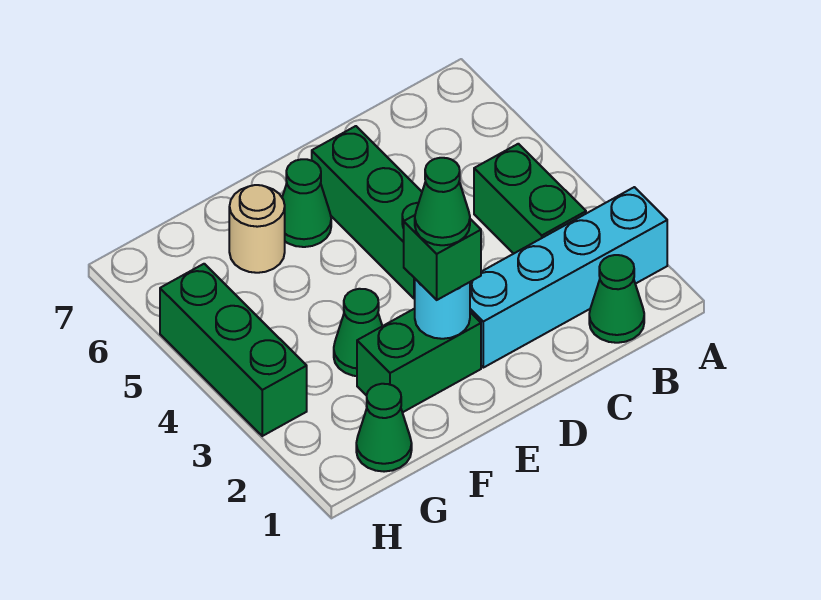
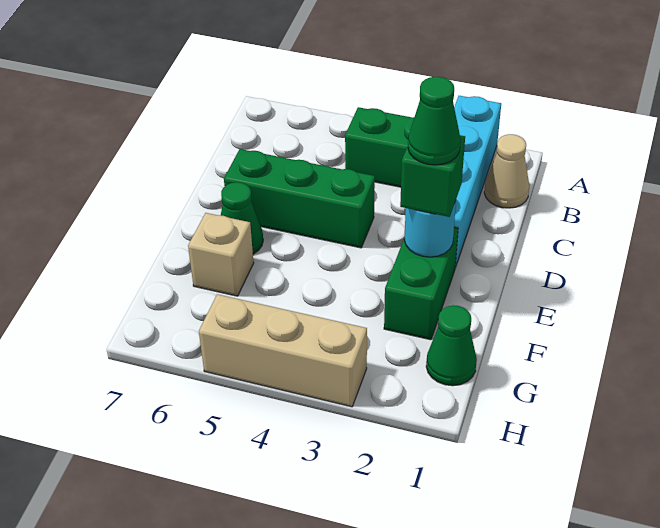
green 1x1 cone [589,255,644,343] -> tan 1x1 cone [484,134,529,208]
green 1x1 cone [334,289,382,376] -> none
tan 1x1 round brick [229,185,285,273] -> tan 1x1 brick [188,213,254,296]
green 1x3 brick [160,264,307,436] -> tan 1x3 brick [199,294,367,407]

